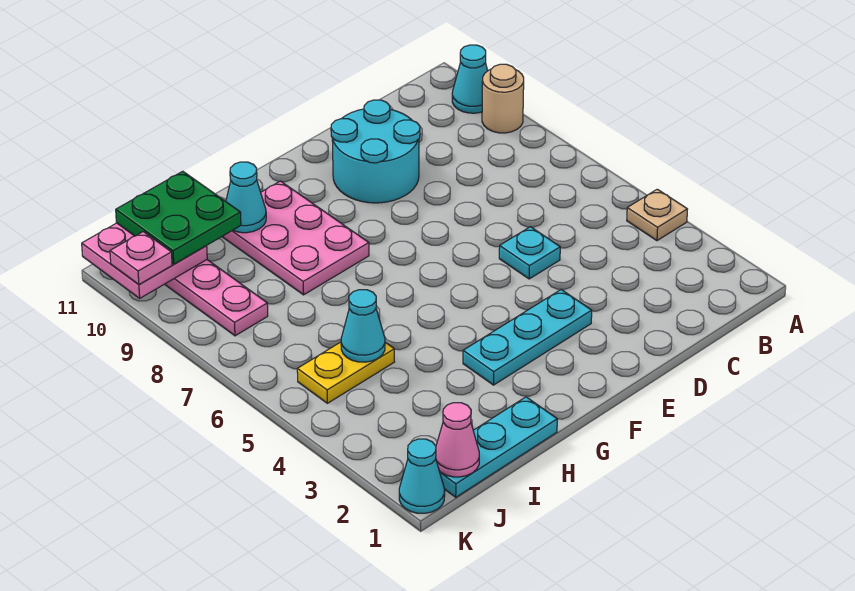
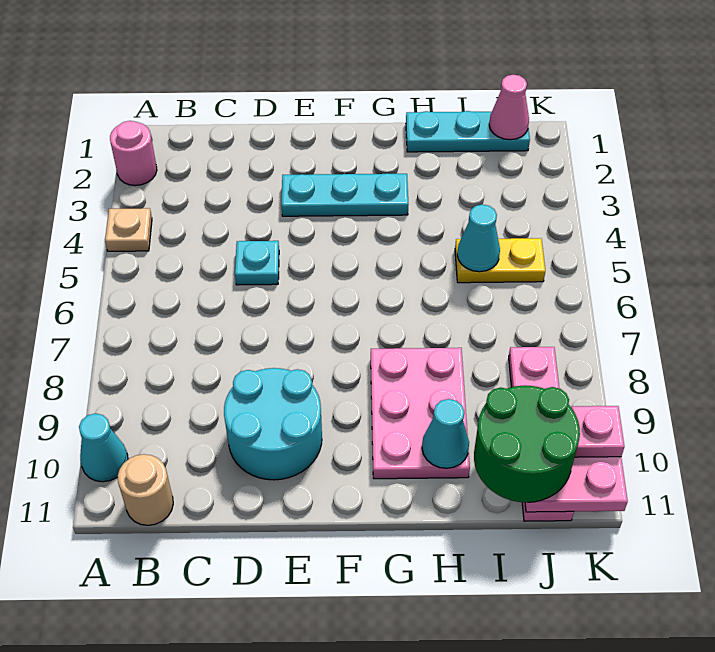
none -> pink 1x1 round brick [110,121,157,186]
tan 1x1 round brick [482,64,524,133] -> tan 1x1 round brick moved to [118,454,173,525]
green 2x2 plate [116,171,241,264] -> green 2x2 round brick [474,385,580,502]
cyan 1x1 cone [399,439,445,513] -> none

